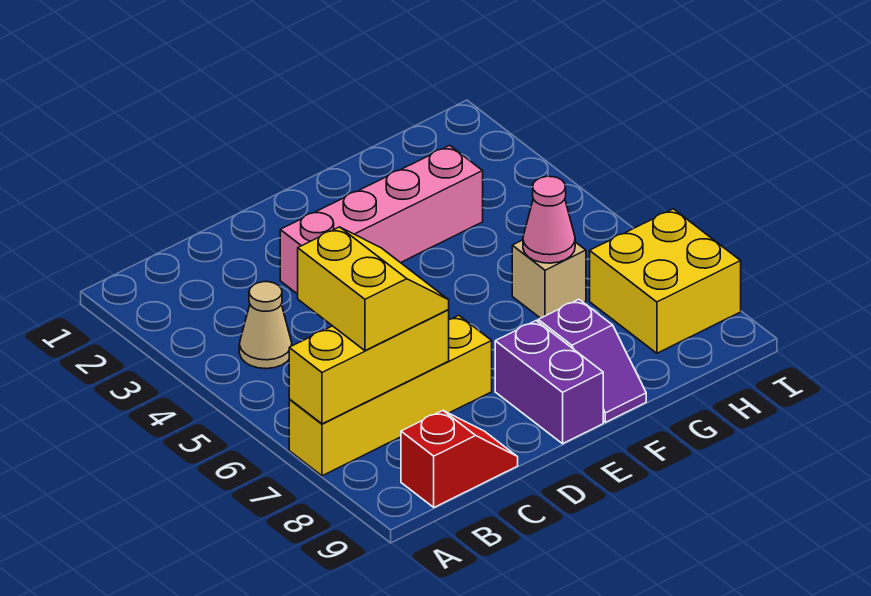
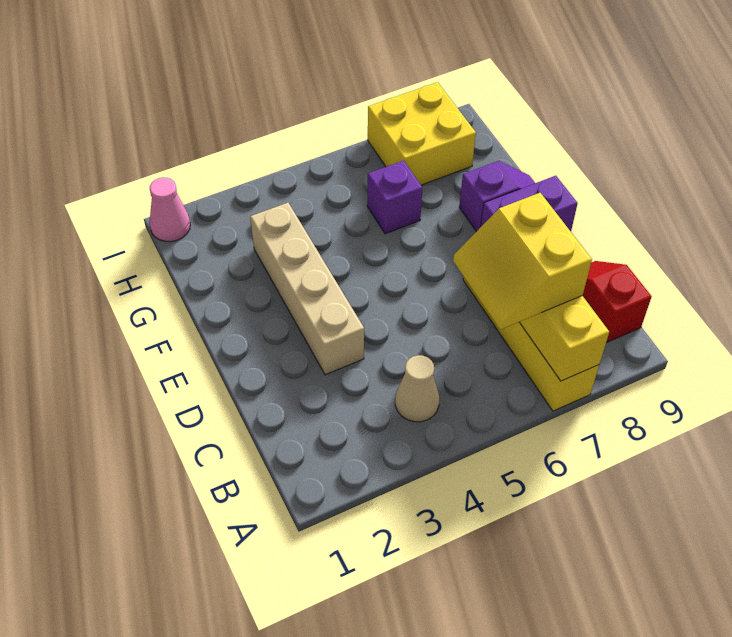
yellow 2x2 slope [298,227,449,351] -> yellow 2x2 slope turned to [453,193,592,330]
pink 1x4 brick [280,145,483,294] -> tan 1x4 brick [250,203,364,375]
tan 1x1 brick [512,240,586,318] -> purple 1x1 brick [367,161,422,234]
pink 1x1 cone [523,176,575,263] -> pink 1x1 cone moved to [150,177,190,242]

